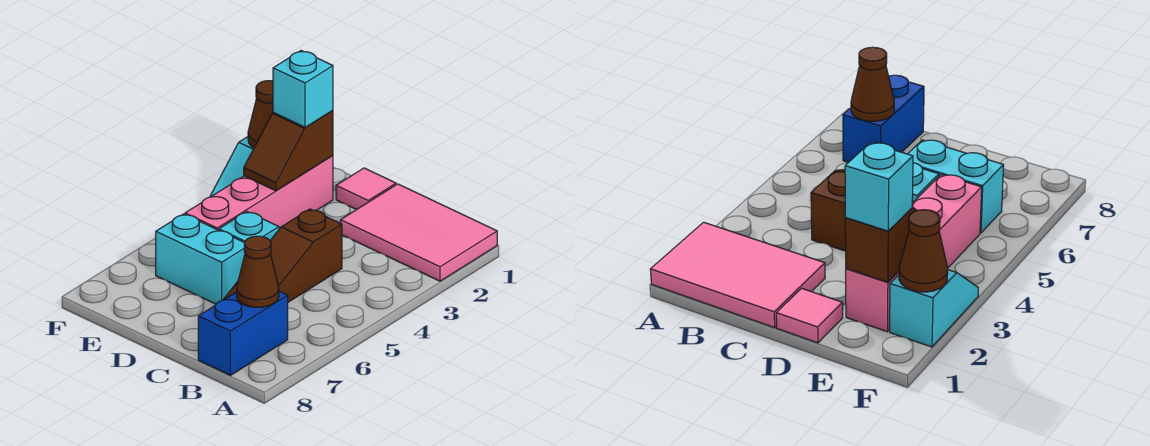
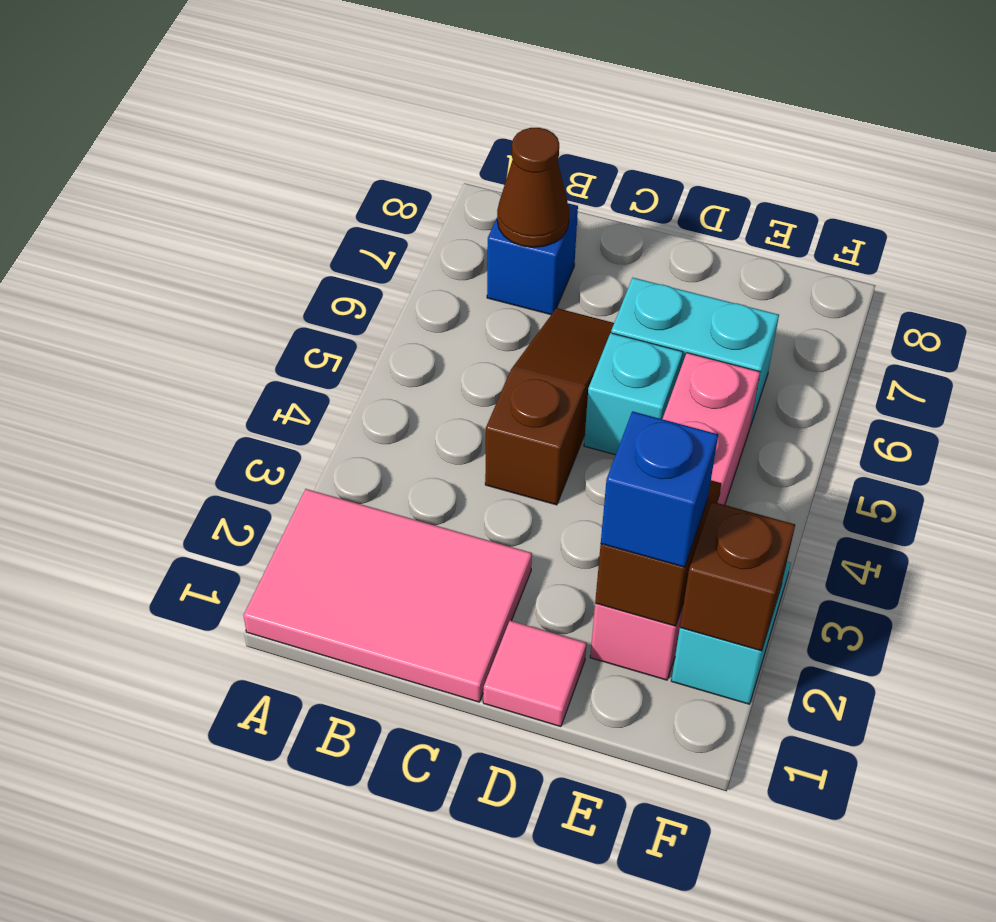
blue 1x2 brick [198,291,288,375] -> blue 1x1 brick [487,203,578,315]
cyan 1x1 brick [273,51,333,127] -> blue 1x1 brick [601,411,718,567]
brown 1x1 cone [248,81,273,148] -> brown 1x1 brick [680,502,795,651]

